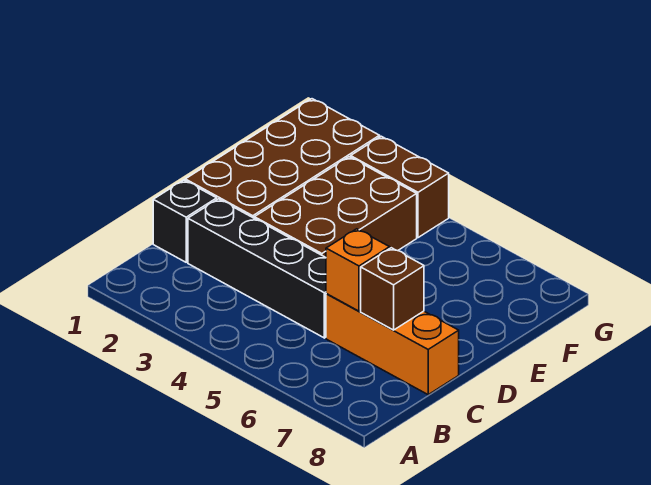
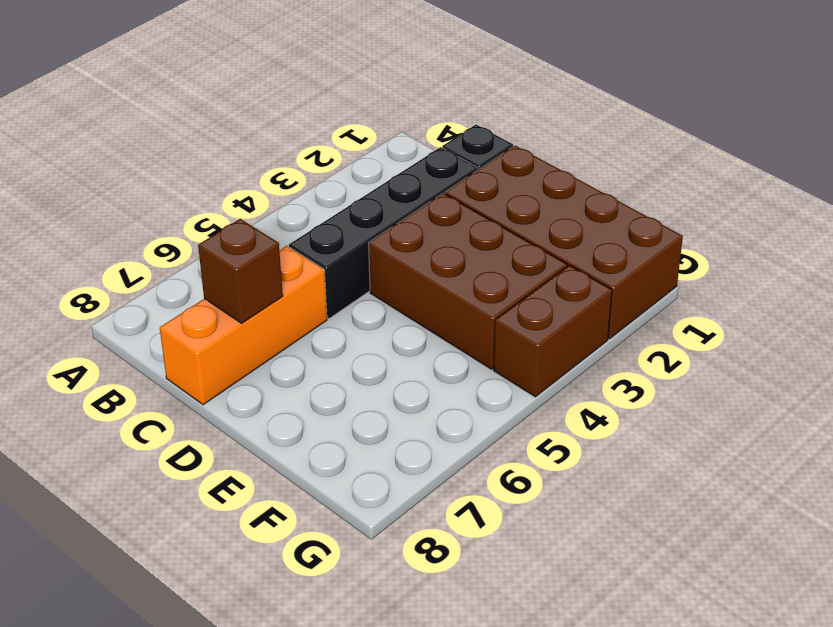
orange 1x1 brick [326,229,390,311] -> none

